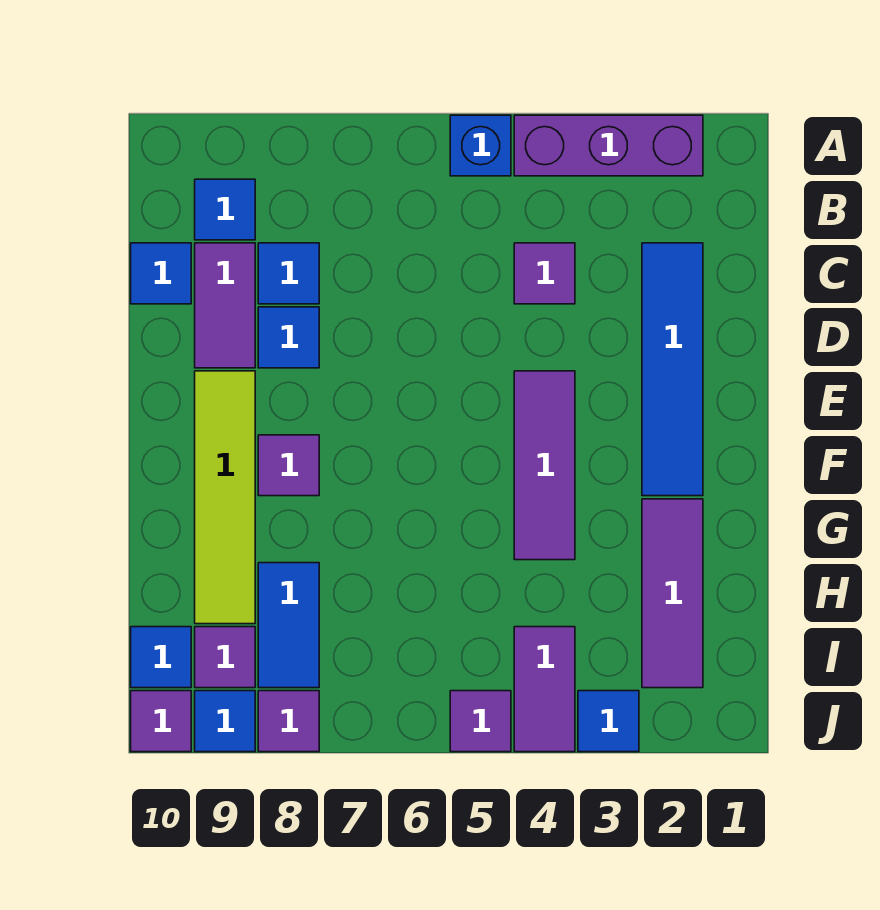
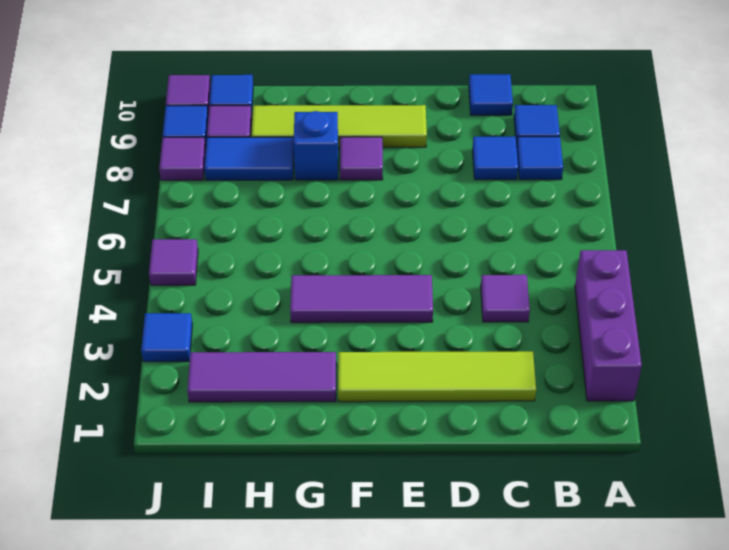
blue 1x1 brick [450,115,511,176] -> blue 1x1 brick moved to [294,111,338,180]
blue 1x4 tile [642,243,703,496] -> lime 1x4 tile [338,351,536,402]
purple 1x2 tile [195,243,255,368] -> none
blue 1x1 tile [258,307,319,368] -> blue 1x1 tile moved to [516,137,563,180]
purple 1x2 tile [514,627,575,752] -> none

